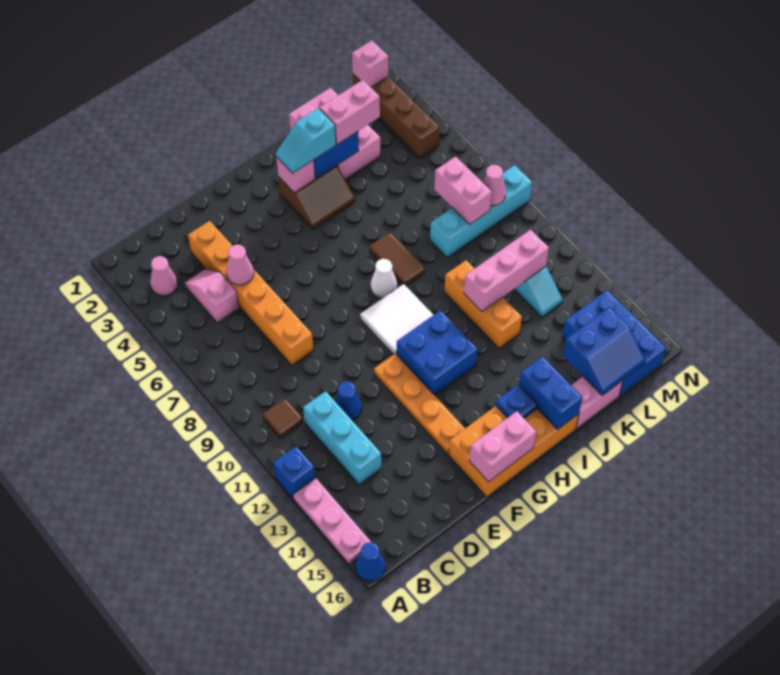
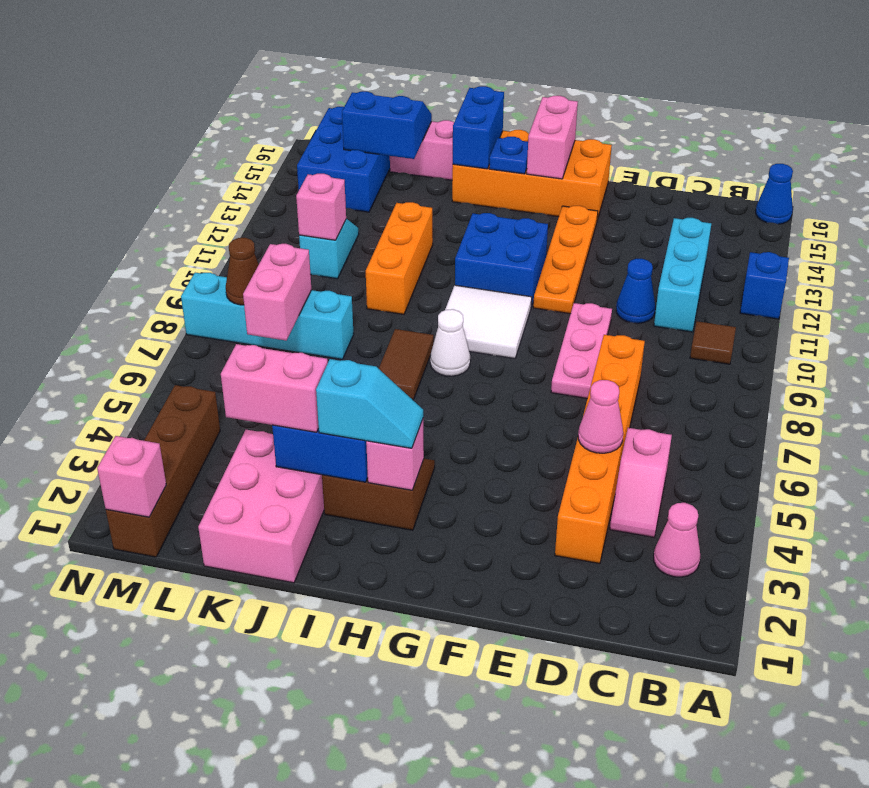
pink 1x3 plate [293,478,372,564] -> pink 1x3 plate moved to [551,303,612,399]
pink 1x2 brick [469,411,536,482] -> pink 1x2 brick turned to [527,96,578,179]
pink 1x3 brick [464,230,549,311] -> pink 1x1 brick [296,174,346,240]
pink 1x1 cone [483,165,506,205] -> brown 1x1 cone [226,238,259,305]

